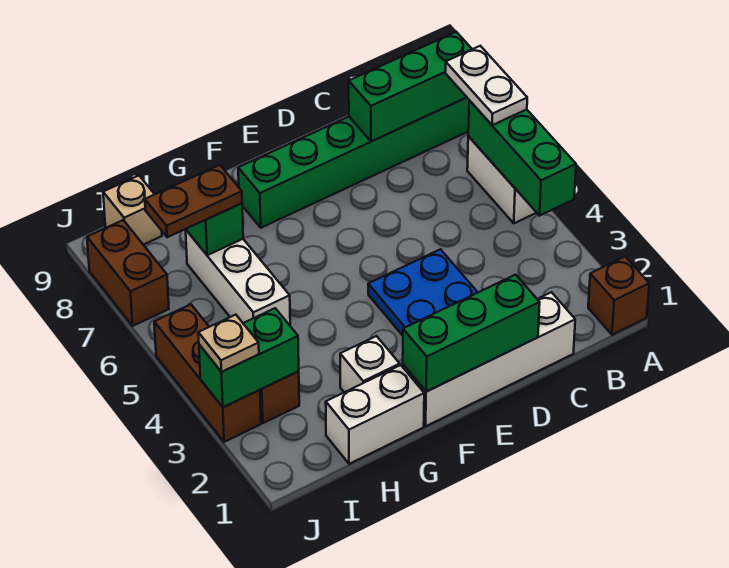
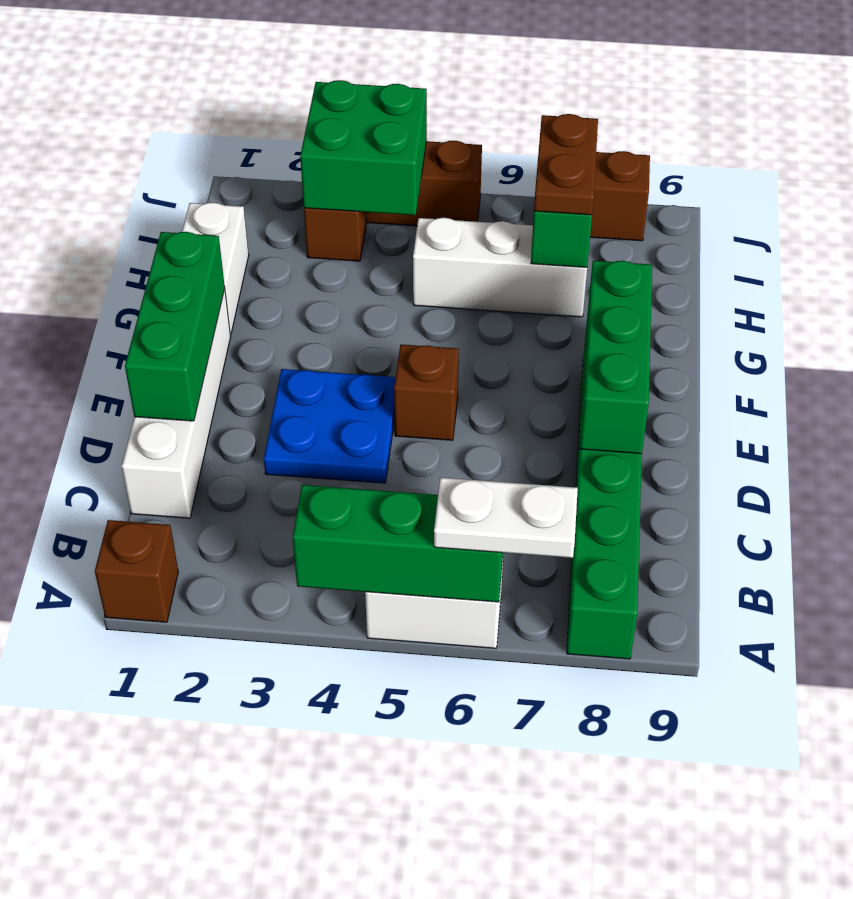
green 1x3 brick [349,32,472,141] -> green 1x3 brick moved to [580,261,652,454]
none -> brown 1x1 brick [394,344,459,440]
white 1x1 brick [340,336,400,392] -> none
green 1x2 brick [199,308,299,407] -> green 2x2 brick [300,80,427,215]
tan 1x1 brick [103,176,162,245] -> none
tan 1x1 plate [198,315,259,372] -> none

